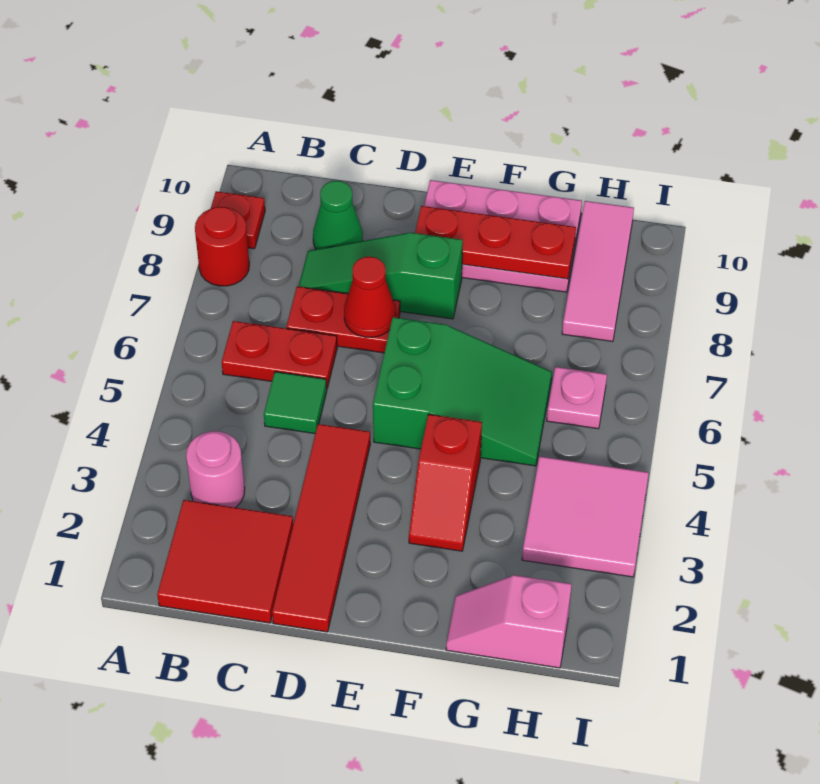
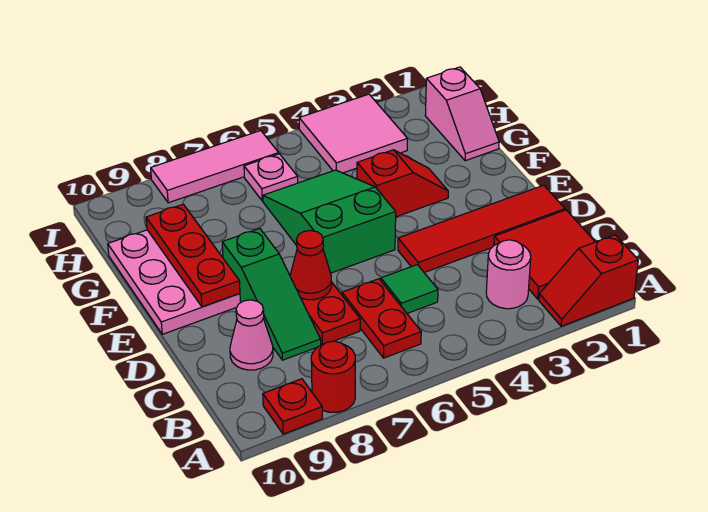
none -> red 1x2 slope [539,235,638,326]
green 1x1 cone [313,181,363,249] -> pink 1x1 cone [230,300,273,370]
pink 1x3 tile [562,201,634,341] -> pink 1x3 tile moved to [151,131,279,203]

